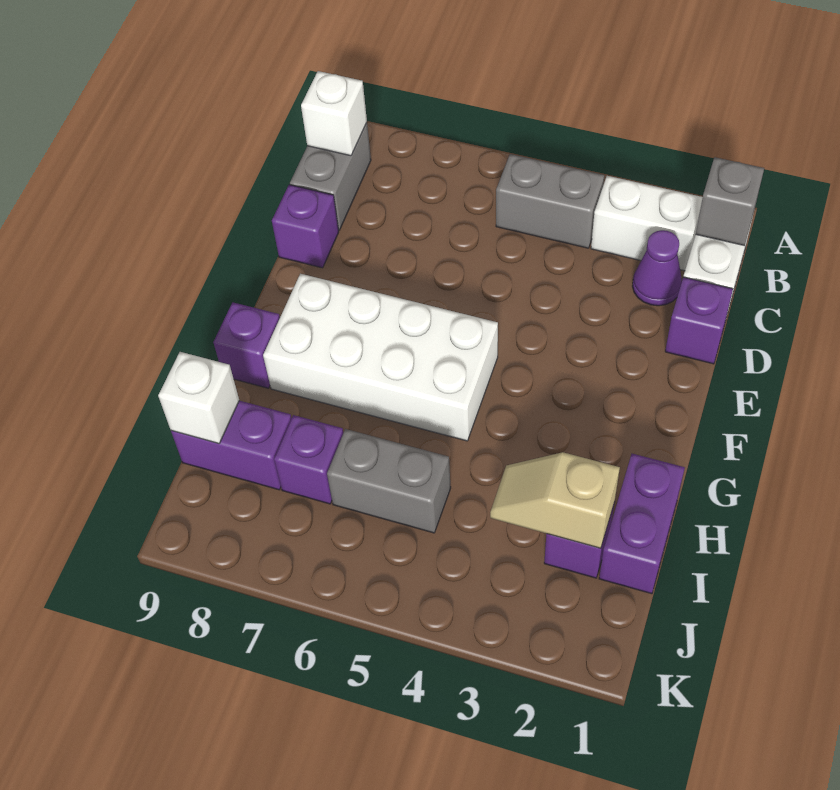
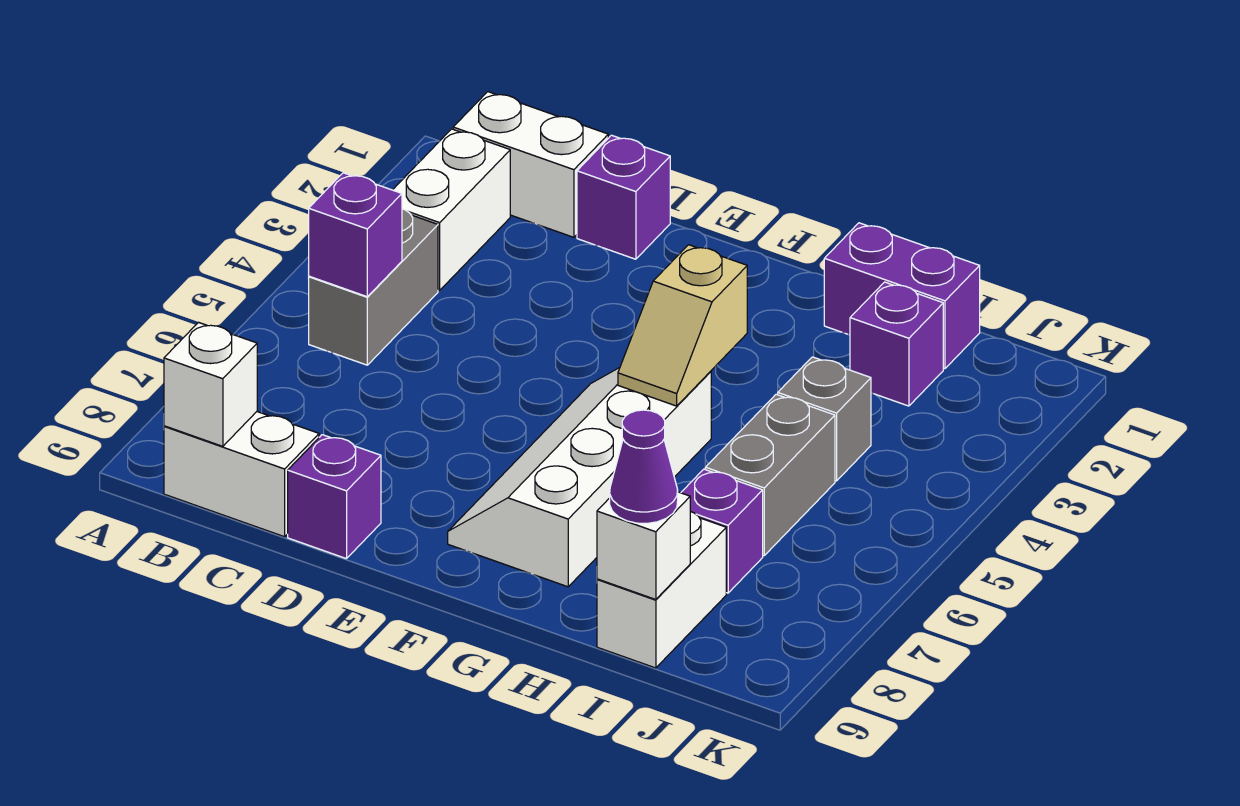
grey 1x1 brick [696,157,764,246] -> grey 1x1 brick moved to [778,357,871,481]
grey 1x2 brick [290,123,371,230] -> white 1x2 brick [164,412,319,537]
purple 1x1 cone [632,230,682,306] -> purple 1x1 cone moved to [610,410,678,523]
white 2x4 brick [263,274,498,441] -> white 2x4 slope [448,368,711,587]
purple 1x1 brick [213,302,280,388] -> purple 1x1 brick moved to [309,173,402,297]
tan 1x2 slope [490,452,620,548] -> tan 1x2 slope moved to [618,245,747,406]
purple 1x2 brick [171,401,292,490] -> white 1x2 brick [597,512,726,668]

